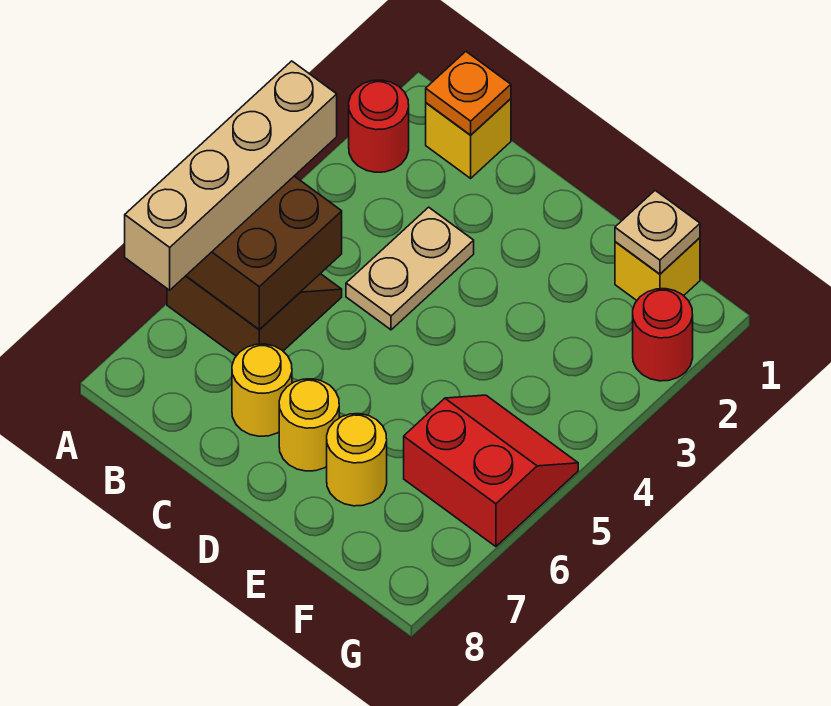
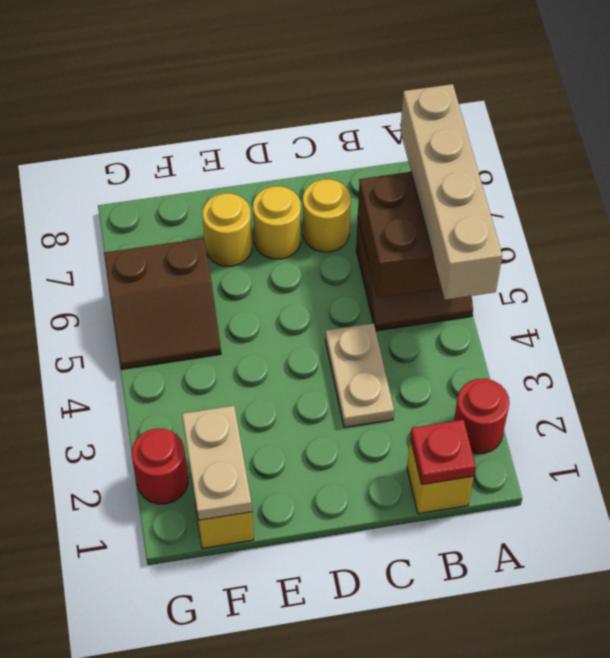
orange 1x1 plate [426,52,511,135] -> red 1x1 plate [410,420,476,485]
tan 1x1 plate [615,190,700,274] -> tan 1x2 plate [182,406,252,520]
red 2x2 slope [404,395,578,547] -> brown 2x2 slope [104,238,221,369]

